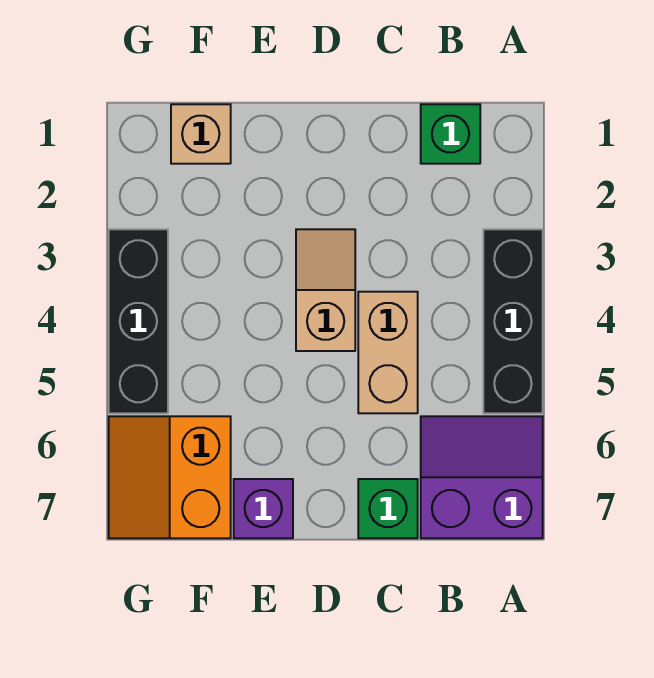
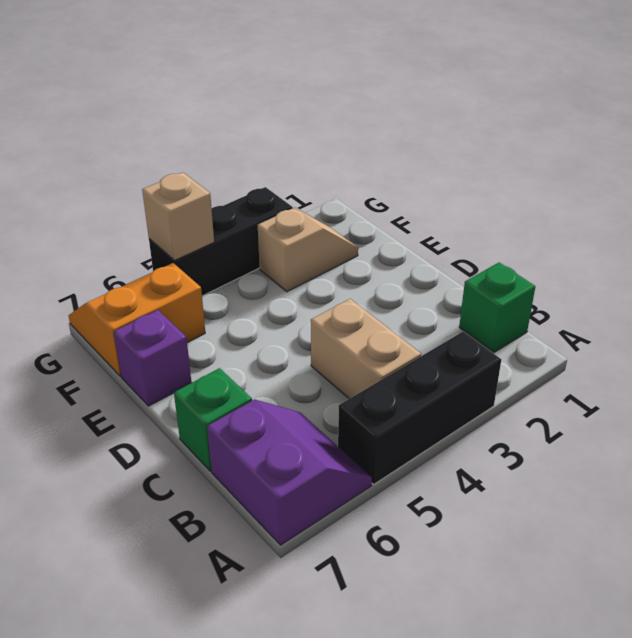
tan 1x2 brick [358,292,418,413] -> tan 1x2 brick turned to [311,299,421,399]
tan 1x2 slope [296,229,355,351] -> tan 1x2 slope moved to [258,208,358,292]
tan 1x1 brick [171,104,231,164] -> tan 1x1 brick moved to [142,172,214,261]

